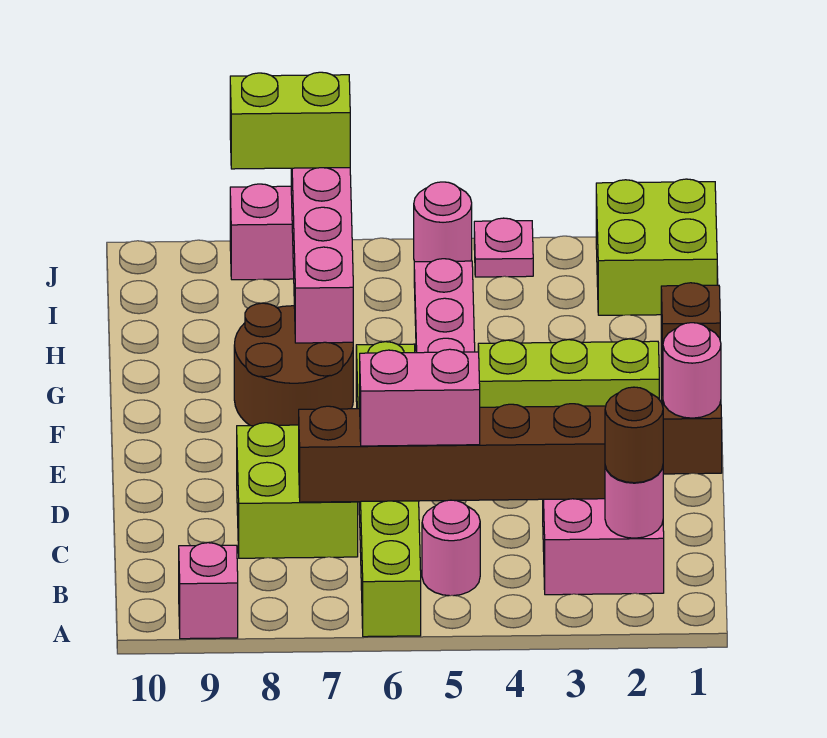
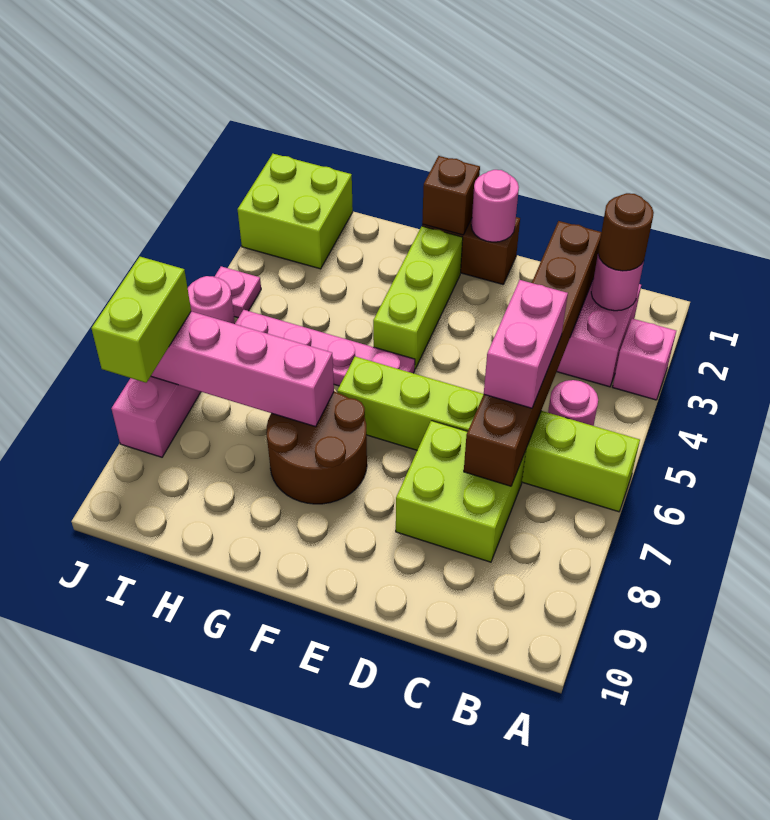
pink 1x1 brick [179,543,238,639] -> pink 1x1 brick moved to [613,319,676,400]

